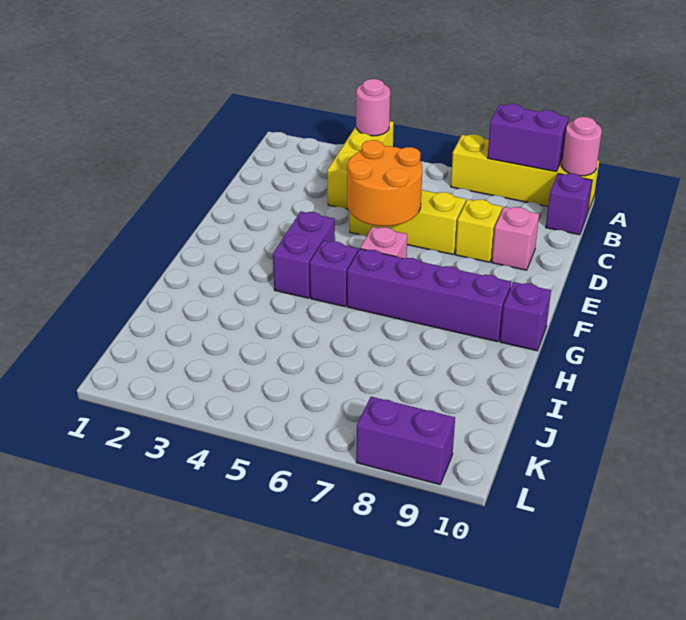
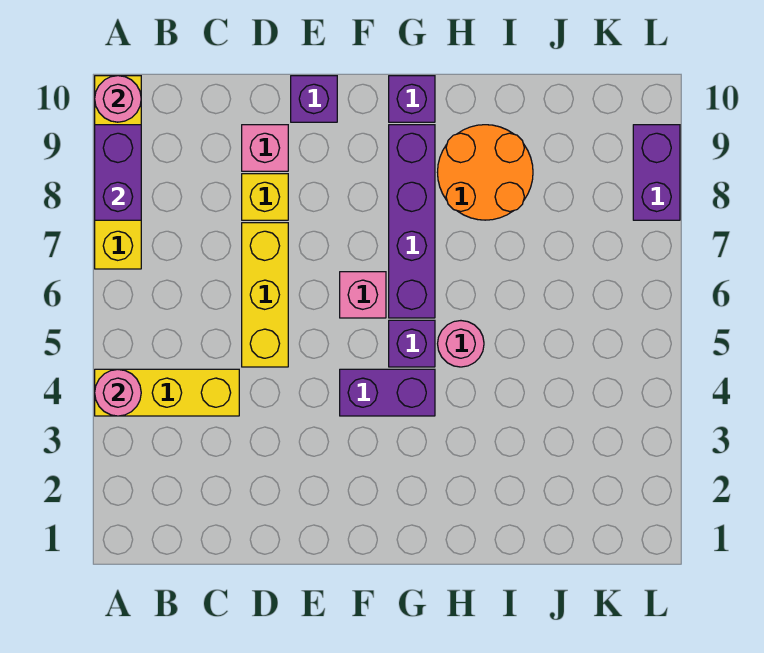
purple 1x1 brick [546,173,592,235] -> purple 1x1 brick moved to [291,76,337,122]
orange 2x2 round brick [347,140,422,226] -> orange 2x2 round brick moved to [437,125,533,220]
none -> pink 1x1 round brick [438,321,484,367]

